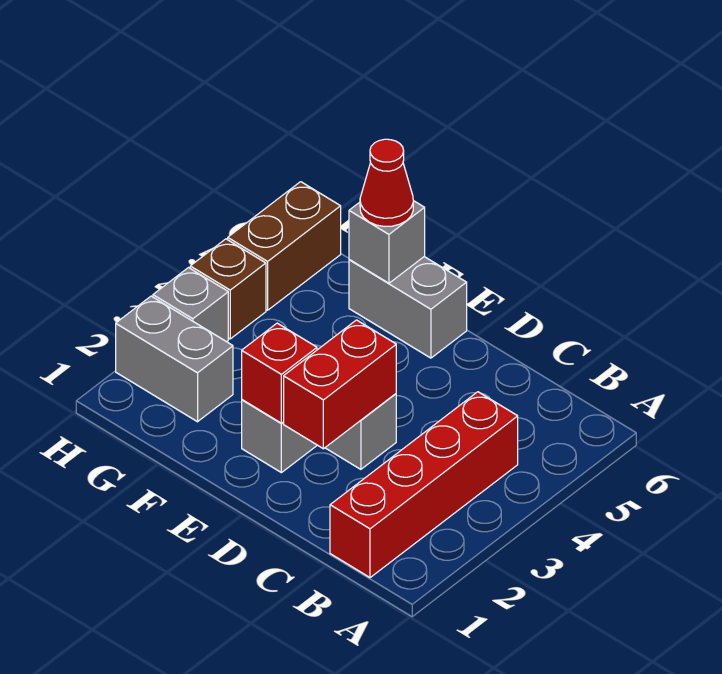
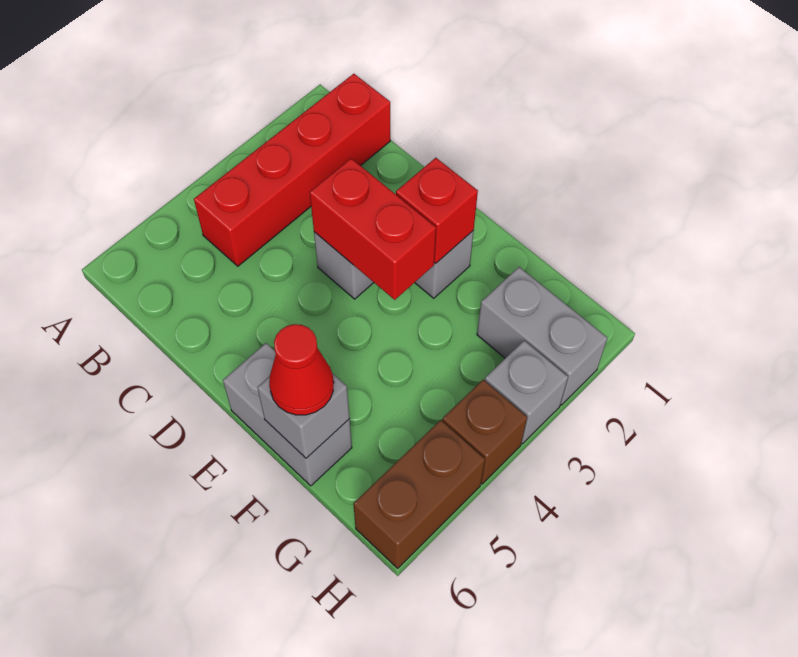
red 1x2 brick [284,320,396,449] -> red 1x2 brick turned to [310,159,436,300]

